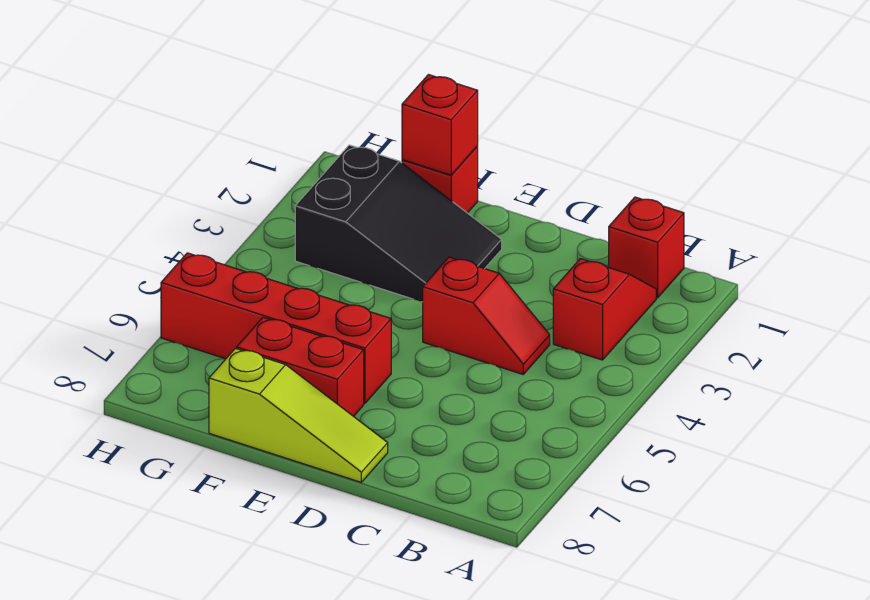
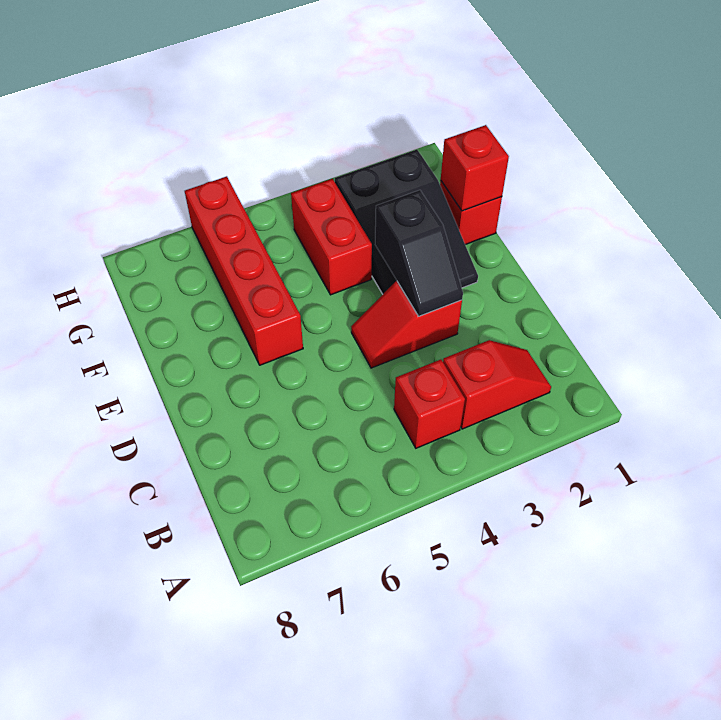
red 1x1 brick [609,197,684,298] -> red 1x1 brick moved to [394,360,465,448]
red 1x2 slope [423,257,550,374] -> red 1x2 slope turned to [351,281,462,368]
none -> black 1x2 slope [375,190,463,316]
lime 1x3 slope [209,349,388,482] -> none
red 1x2 brick [237,317,364,416] -> red 1x2 brick moved to [291,179,372,295]

